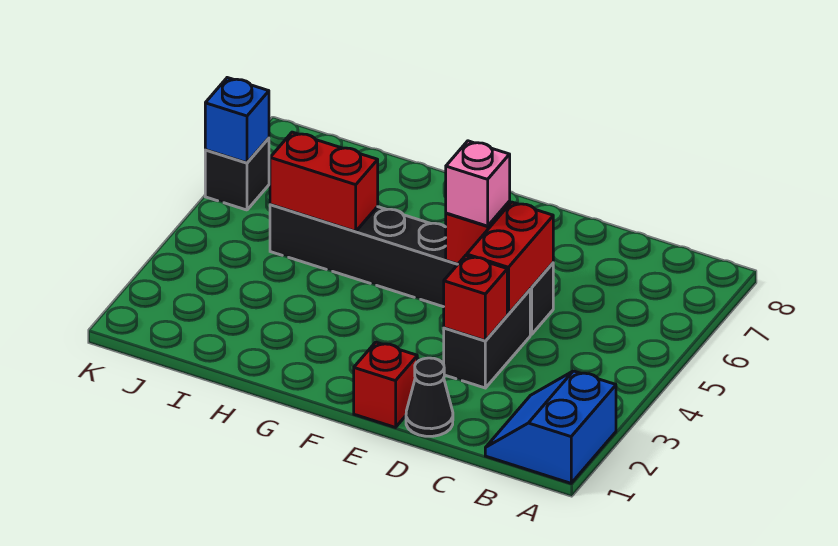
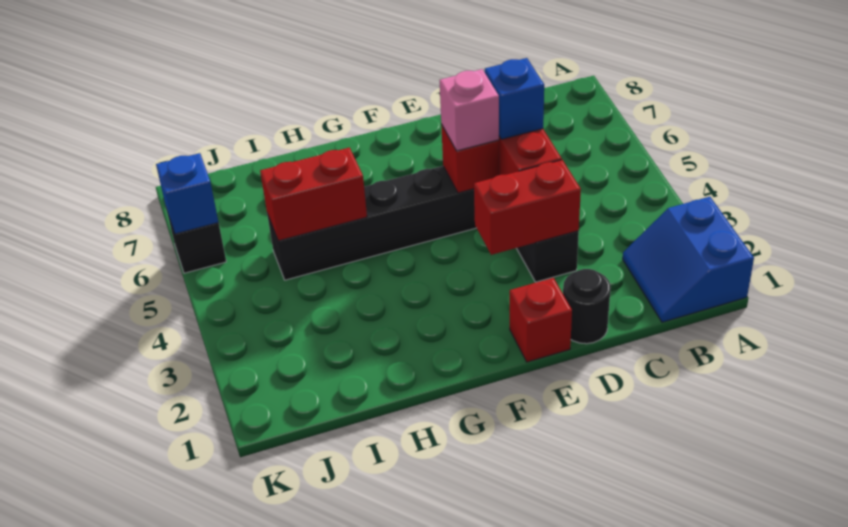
black 1x1 cone [406,358,453,436] -> black 1x1 round brick [563,269,611,344]
red 1x1 brick [444,256,507,341] -> red 1x2 brick [474,160,581,255]
none -> blue 1x1 brick [485,58,544,139]

